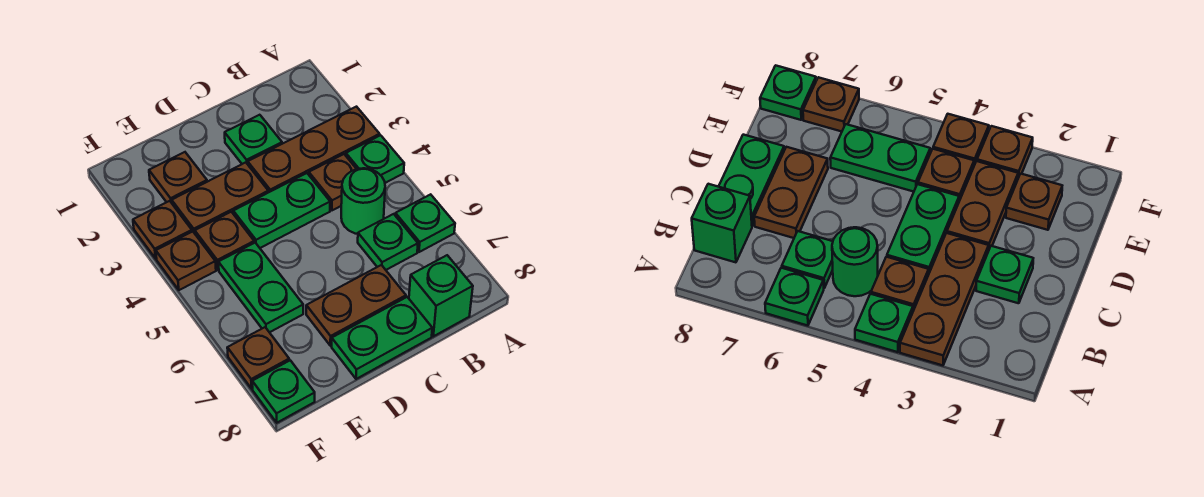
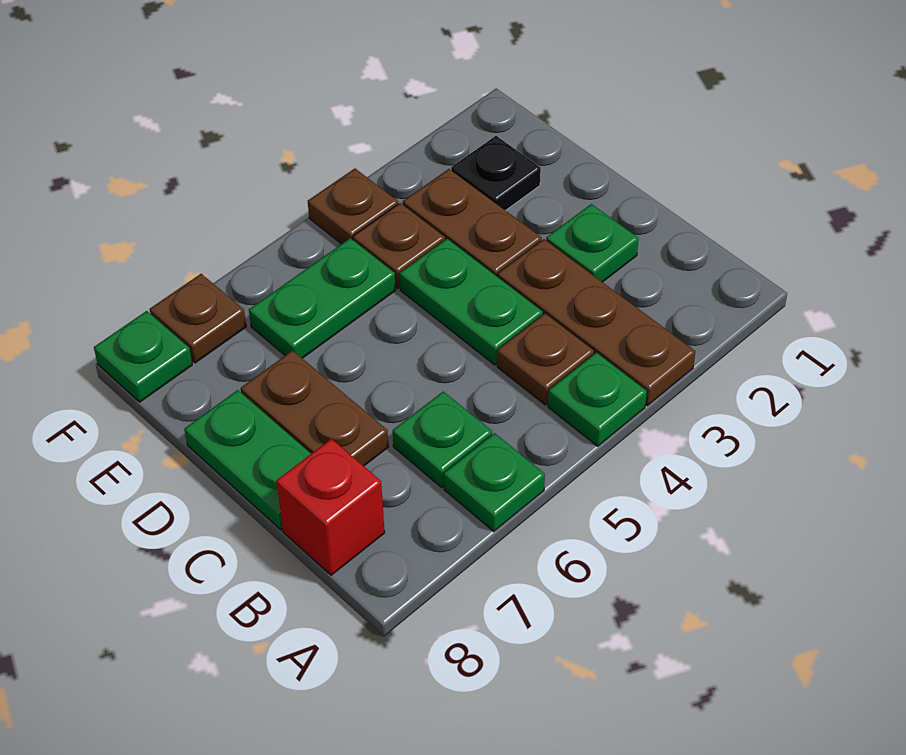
green 1x1 round brick [341,168,385,234] -> none
green 1x1 brick [409,255,473,336] -> red 1x1 brick [276,439,385,575]
brown 1x1 plate [149,152,207,203] -> black 1x1 plate [451,136,541,211]
brown 1x1 plate [133,201,192,259] -> none

